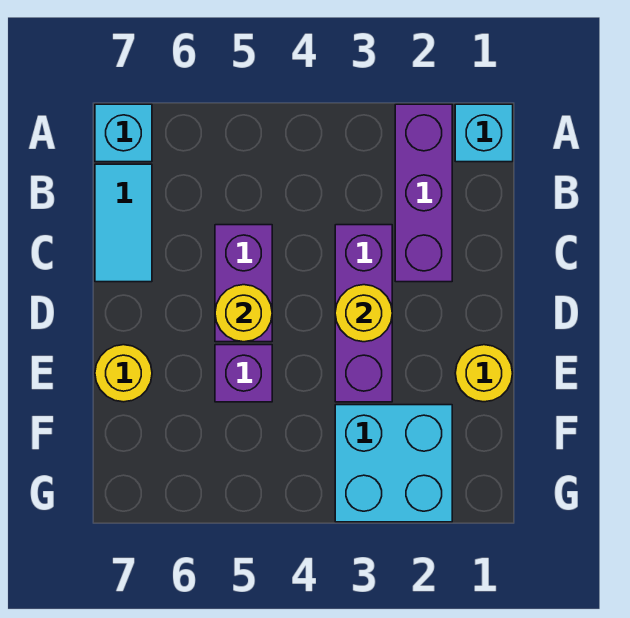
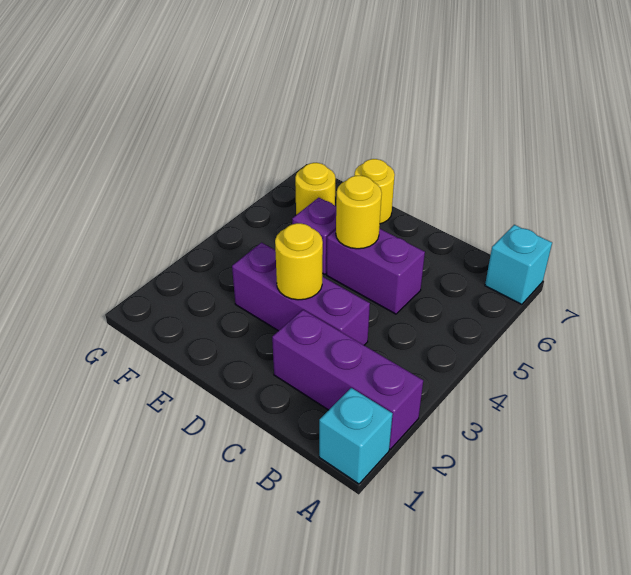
cyan 1x2 tile [95,164,152,282] -> none
yellow 1x1 round brick [455,345,513,402] -> yellow 1x1 round brick moved to [295,163,335,215]
cyan 2x2 brick [335,405,452,522] -> none

